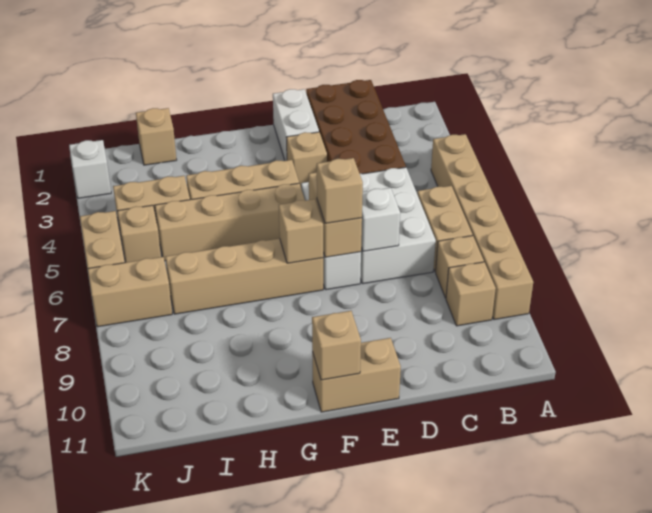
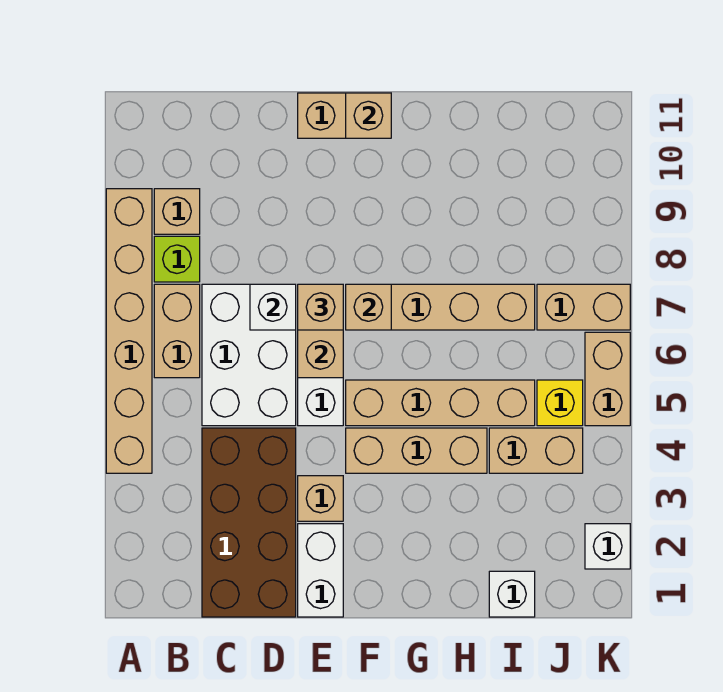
tan 1x1 brick [436,236,484,298] -> lime 1x1 brick [154,236,200,282]
tan 1x1 brick [136,108,177,165] -> white 1x1 brick [489,571,535,617]
tan 1x1 brick [118,205,161,262] -> yellow 1x1 brick [537,380,583,426]

